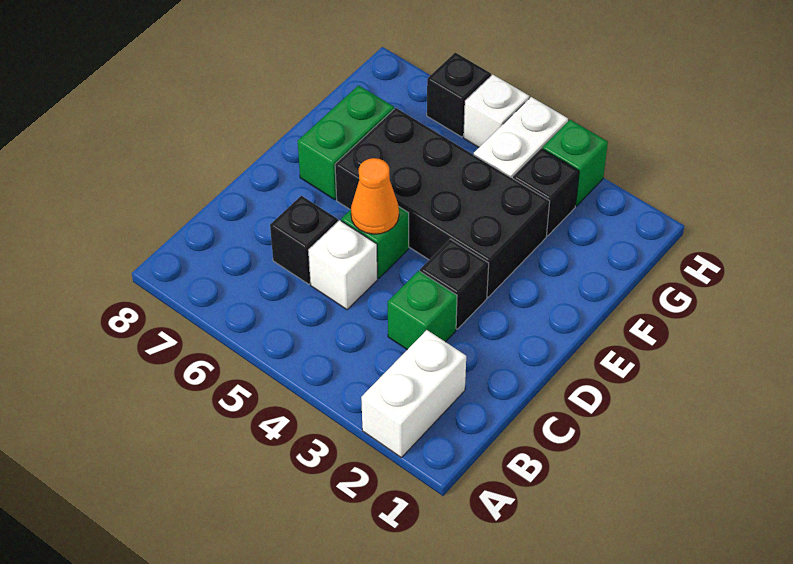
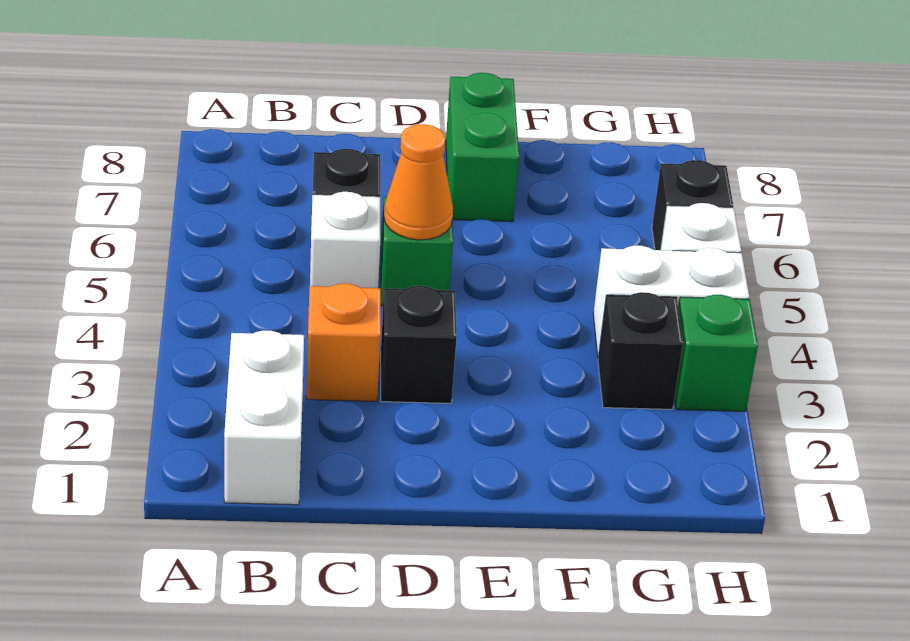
white 1x2 brick [361,330,466,457] -> white 1x2 brick turned to [224,330,304,505]
green 1x1 brick [388,271,457,350] -> orange 1x1 brick [306,284,381,401]
black 2x4 brick [335,108,550,297] -> none
green 1x2 brick [298,85,394,200] -> green 1x2 brick turned to [446,73,519,222]

